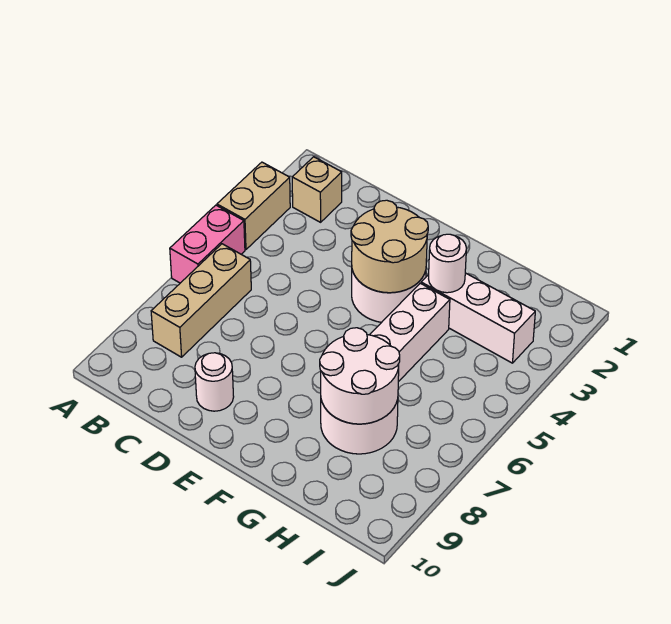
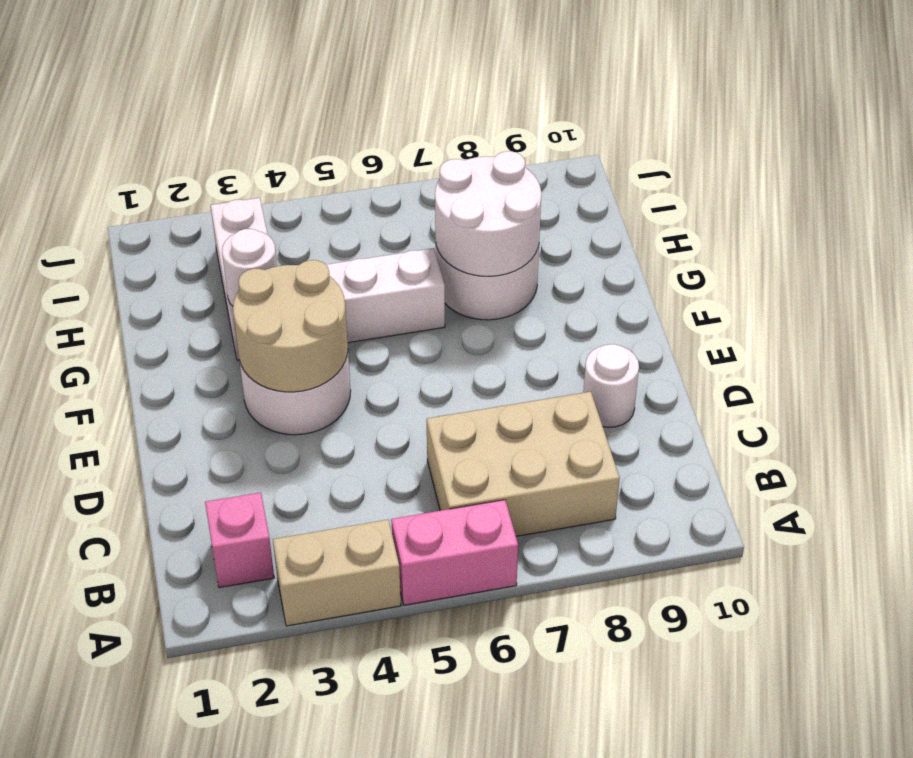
tan 1x1 brick [292,157,342,222] -> pink 1x1 brick [205,492,274,588]
tan 1x3 brick [151,244,251,357] -> tan 2x3 brick [427,392,620,536]

